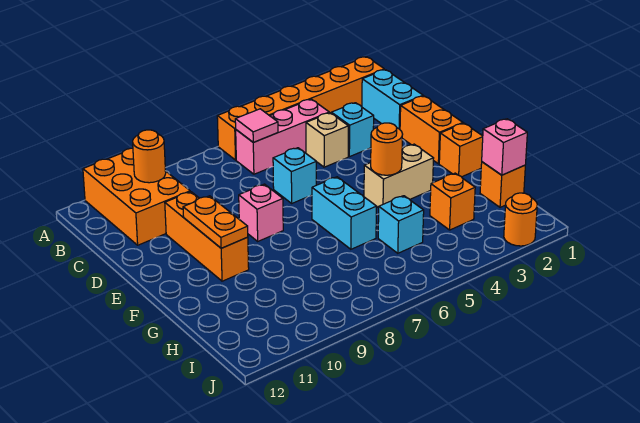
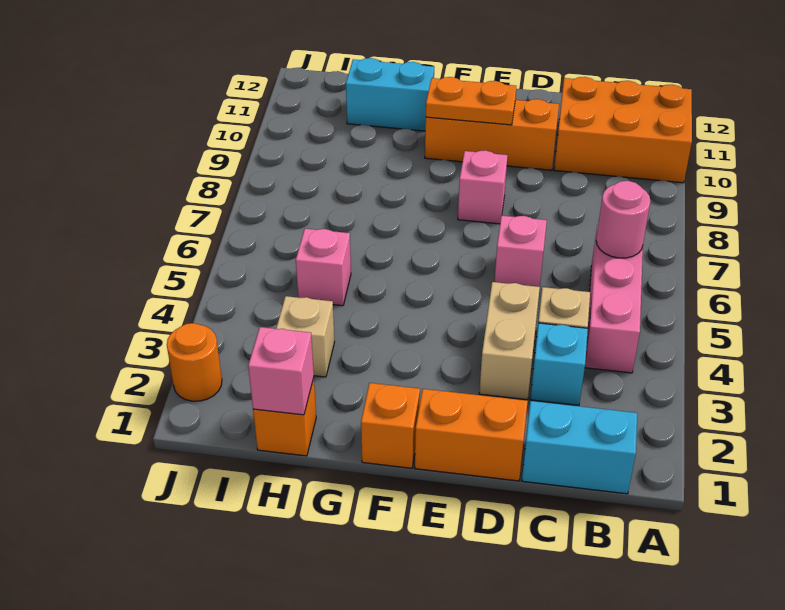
orange 1x6 brick [217,57,384,160] -> none
pink 1x1 tile [235,109,278,142] -> pink 1x1 round brick [596,181,650,258]
orange 1x1 round brick [133,130,166,183] -> none
cyan 1x1 brick [273,148,316,203] -> pink 1x1 brick [494,216,547,287]
tan 1x2 brick [364,144,434,208] -> tan 1x2 brick moved to [479,282,540,400]
orange 1x1 round brick [371,123,403,175] -> none
cyan 1x2 brick [312,177,377,249] -> cyan 1x2 brick moved to [346,58,434,131]
orange 1x1 brick [430,173,475,230] -> tan 1x1 brick [276,296,335,377]
cyan 1x1 brick [378,196,424,253] -> pink 1x1 brick [296,229,351,306]

